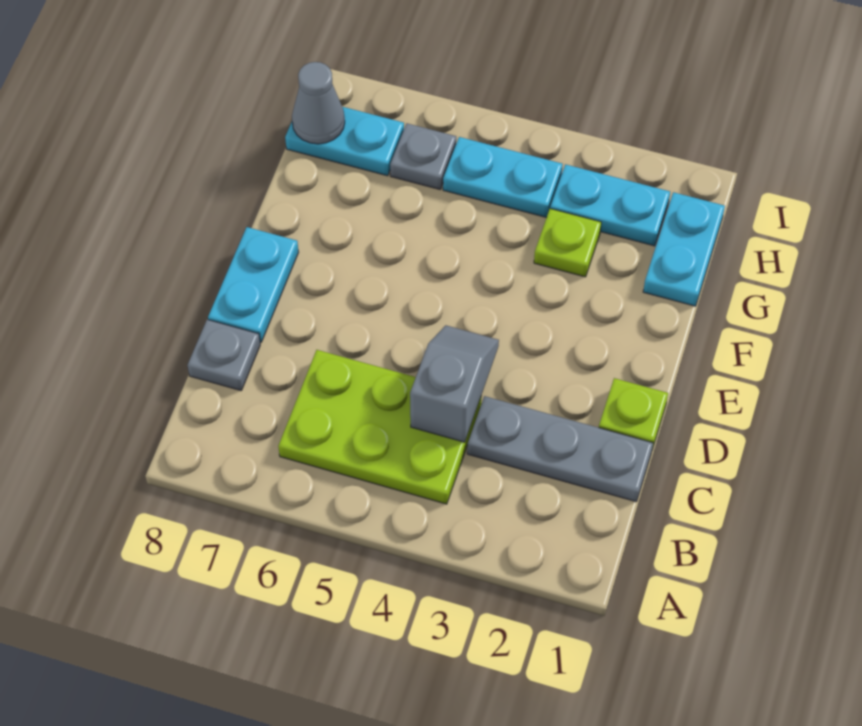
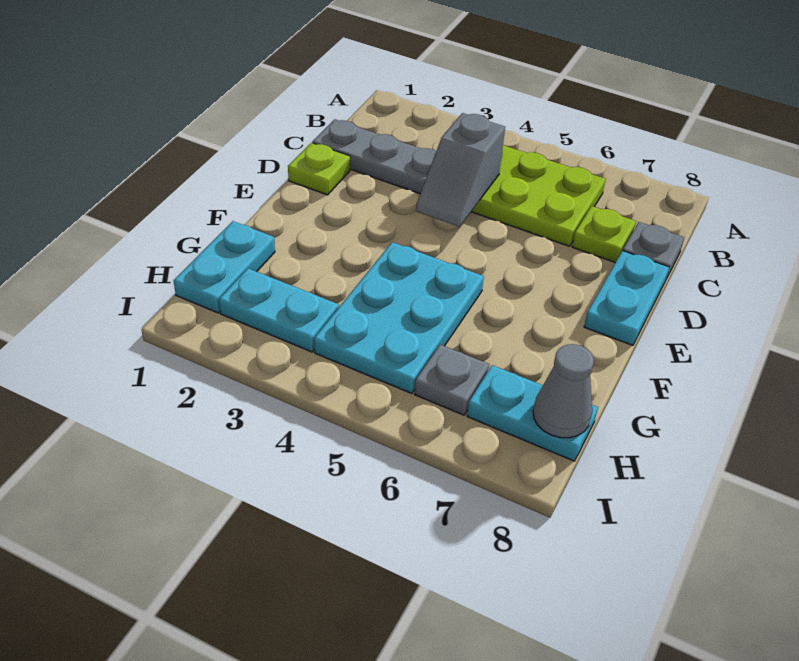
lime 1x1 plate [534,209,601,277] -> lime 1x1 plate moved to [572,206,636,263]
cyan 1x2 plate [443,137,563,218] -> cyan 2x3 plate [314,242,484,394]

